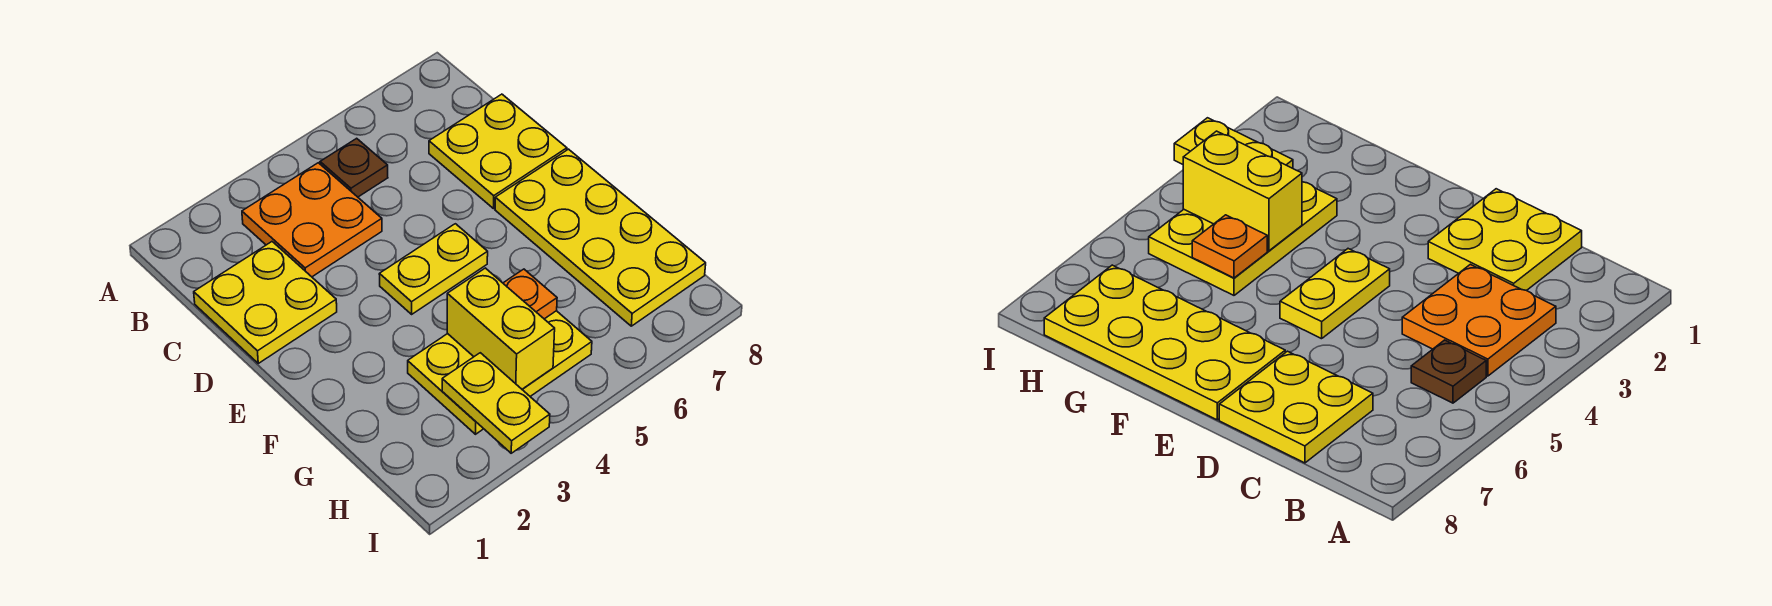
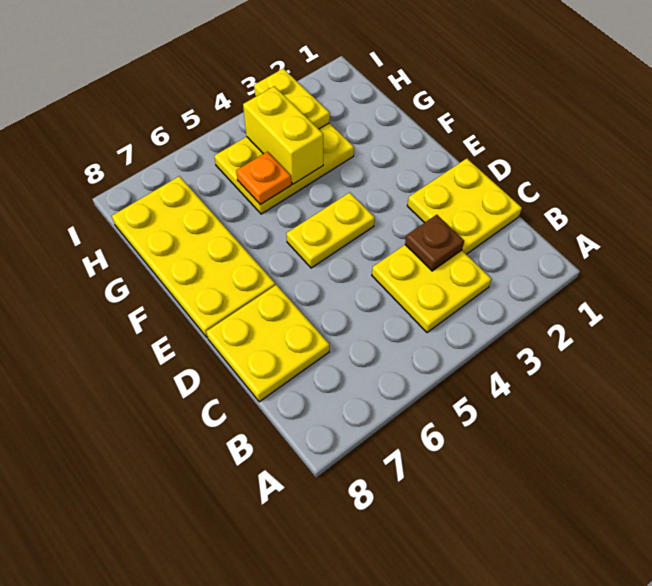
orange 2x2 plate [242,163,382,277] -> yellow 2x2 plate [372,245,491,333]
brown 1x1 plate [320,138,388,197] -> brown 1x1 plate moved to [405,215,464,271]

